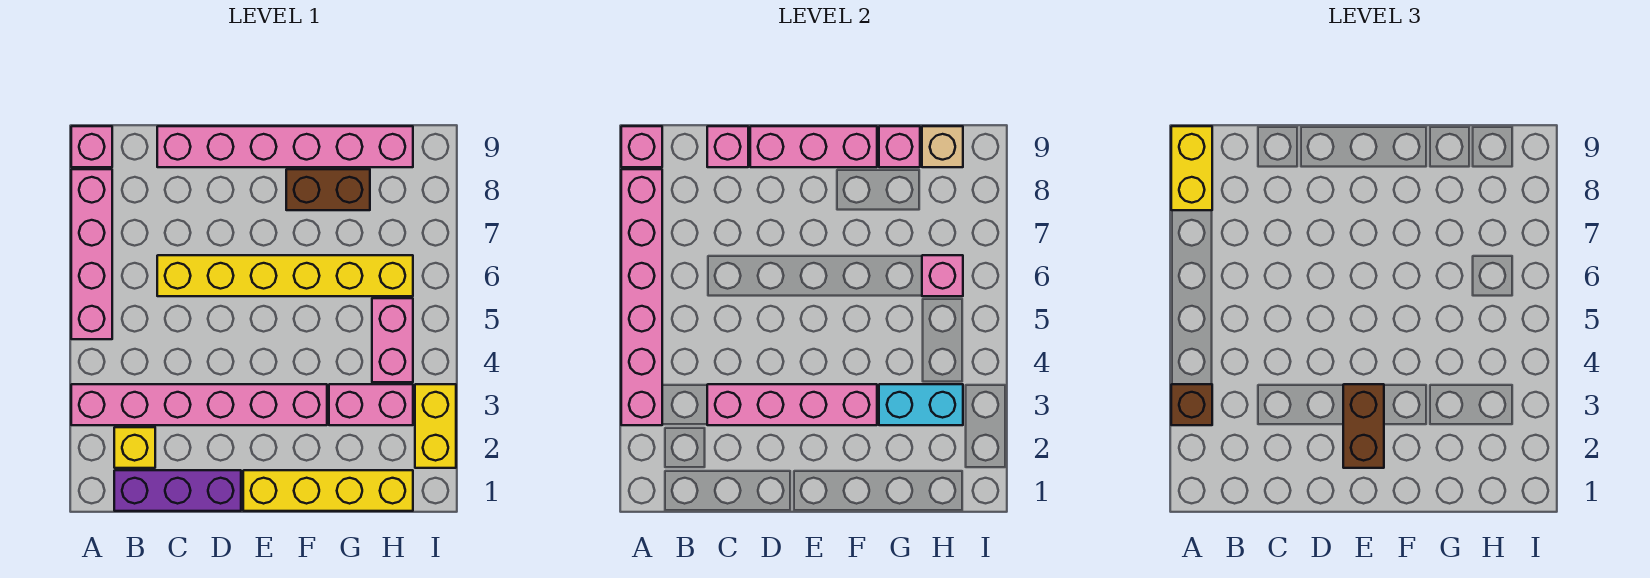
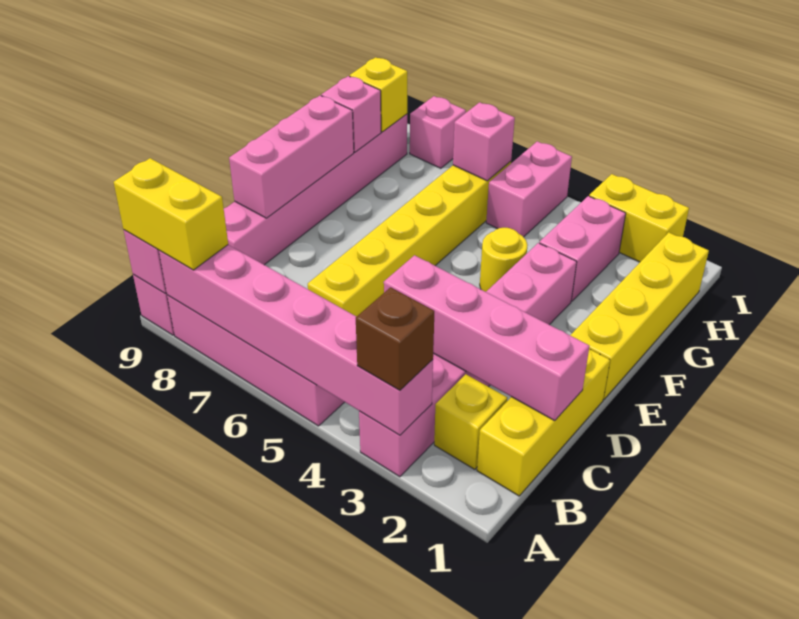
purple 1x3 brick [114,470,241,511] -> yellow 1x3 brick [477,349,610,496]
pink 1x4 brick [707,384,877,425] -> pink 1x4 brick turned to [384,255,589,421]
pink 1x1 brick [707,126,748,167] -> pink 1x1 brick moved to [410,96,466,168]
brown 1x2 brick [1343,384,1384,468] -> none
none -> yellow 1x1 round brick [480,228,527,292]
brown 1x2 brick [286,169,370,210] -> none
cyan 1x2 brick [879,384,963,425] -> none
pink 1x2 brick [372,298,413,382] -> pink 1x2 brick turned to [486,141,572,237]
tan 1x1 brick [922,126,963,167] -> yellow 1x1 brick [350,57,407,132]

